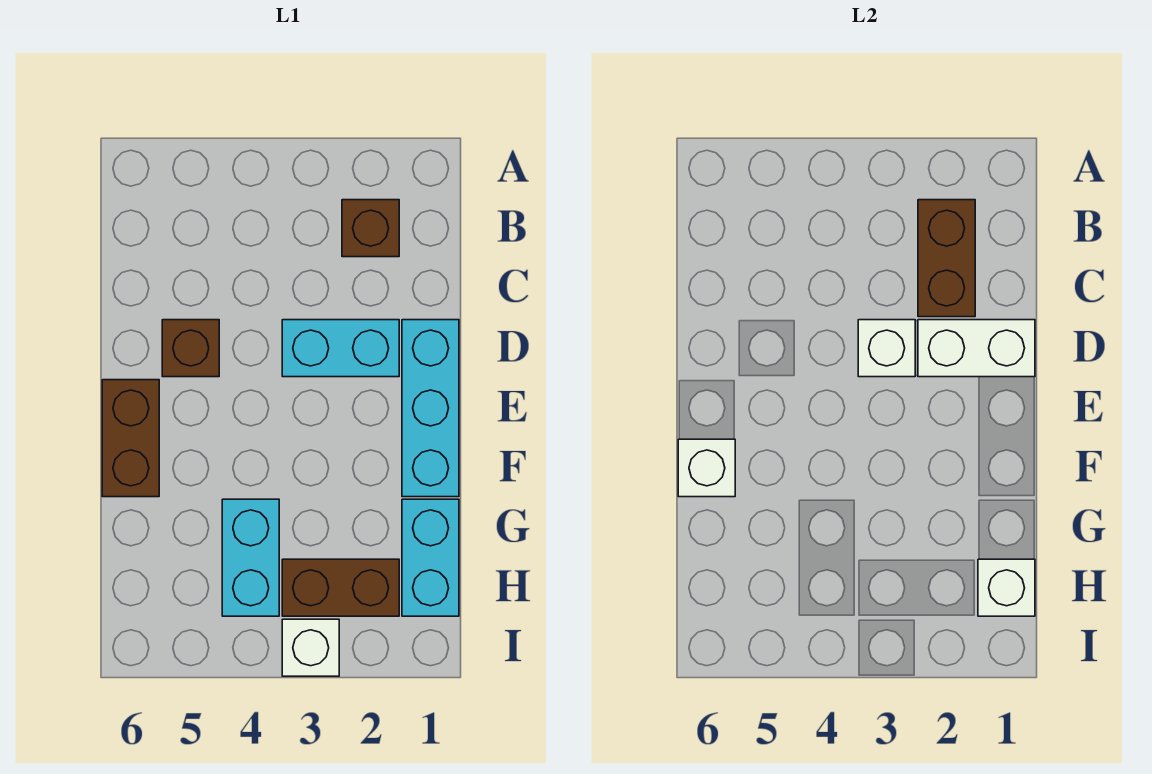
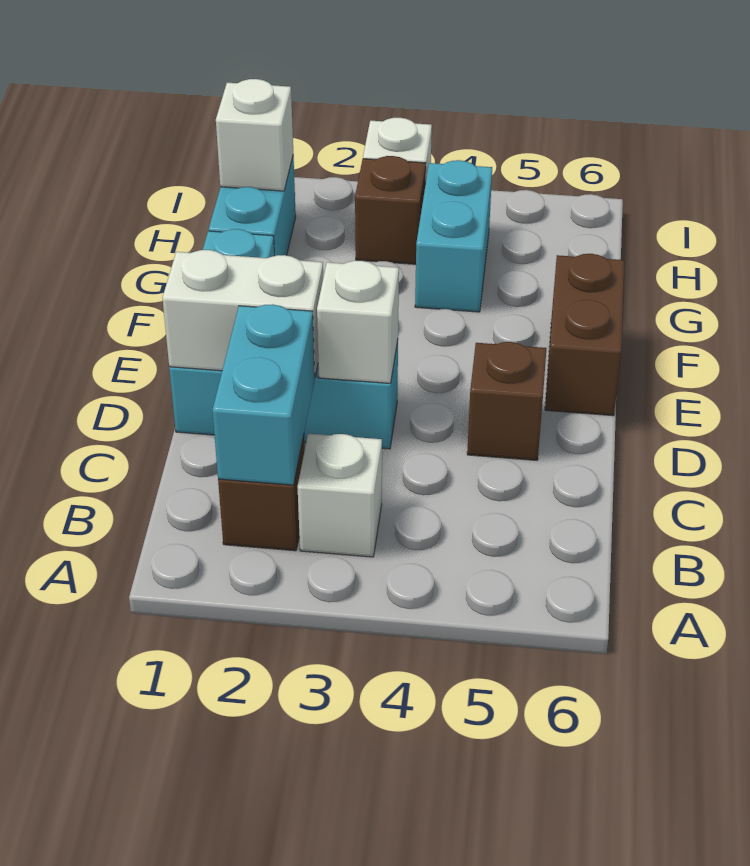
brown 1x2 brick [918,200,975,317] -> cyan 1x2 brick [213,304,315,485]
white 1x1 brick [678,439,735,497] -> white 1x1 brick moved to [298,433,382,557]
brown 1x2 brick [282,559,399,616] -> brown 1x1 brick [355,156,426,264]

